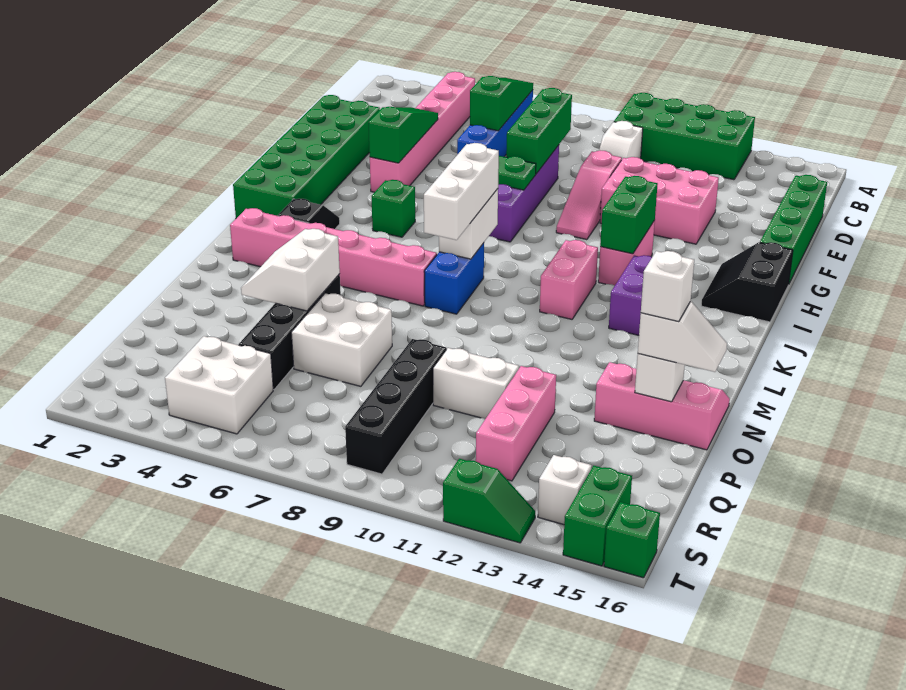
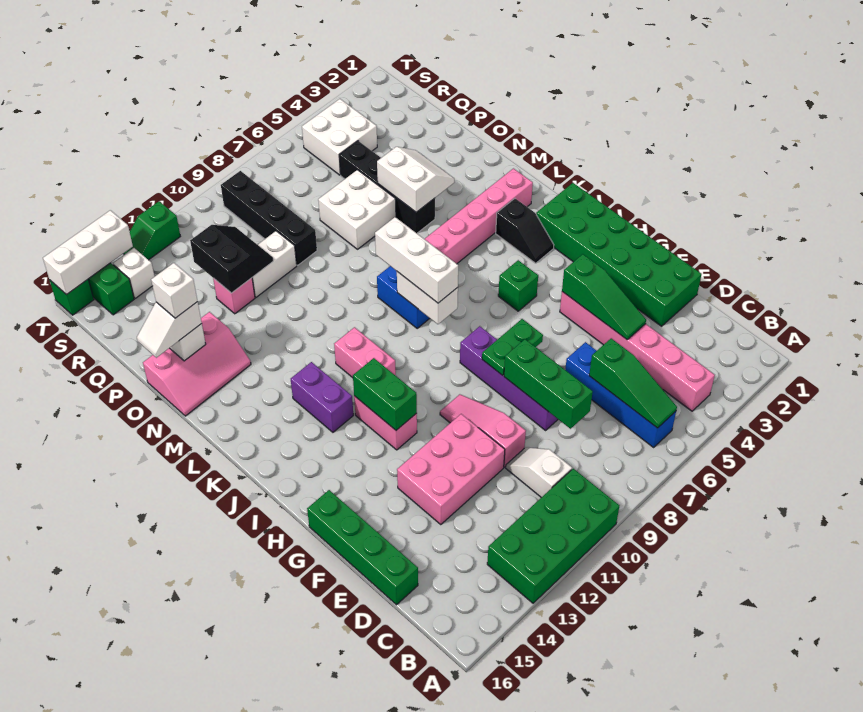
black 2x2 slope [701,242,793,322] -> black 2x2 slope moved to [190,225,273,293]
pink 1x3 brick [476,366,556,481] -> pink 1x1 brick [213,278,255,314]
none -> white 1x3 brick [43,210,133,295]

